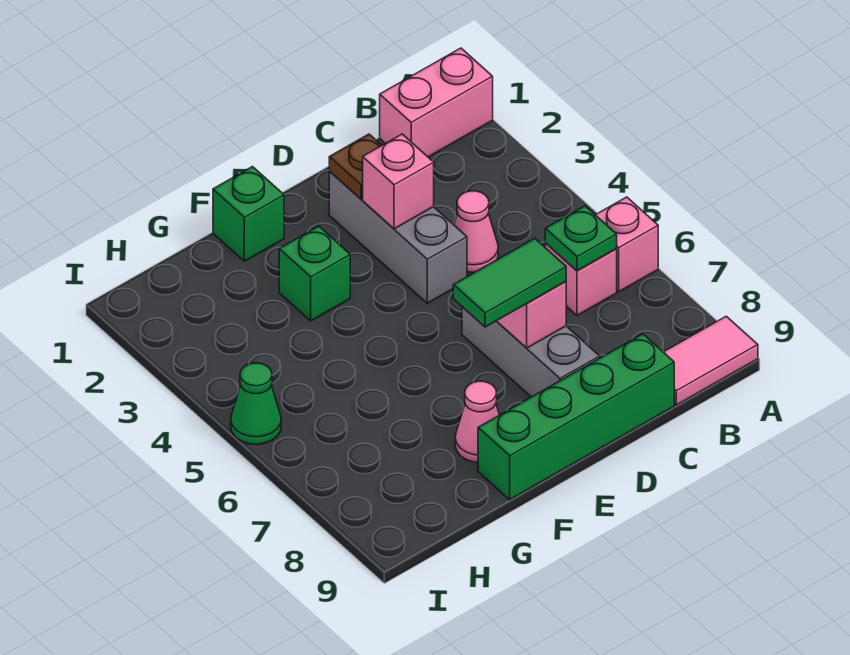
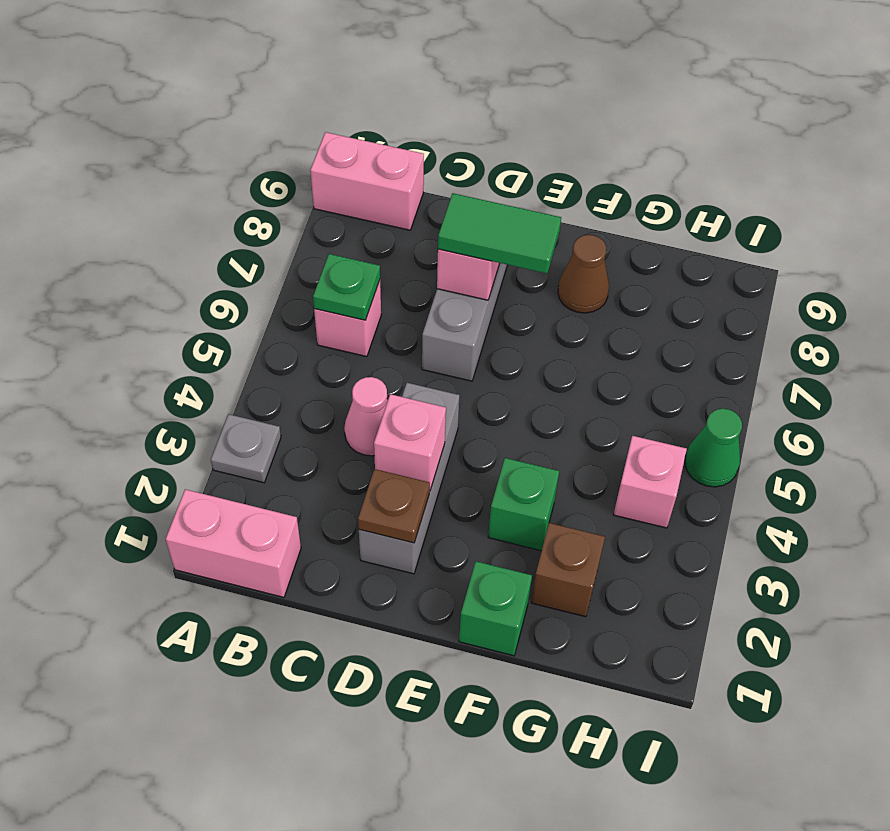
none -> grey 1x1 plate [211,414,281,483]
pink 1x1 brick [596,197,658,292] -> pink 1x1 brick moved to [613,436,687,528]
pink 1x2 tile [664,316,758,405] -> pink 1x2 brick [310,132,424,230]
green 1x4 brick [478,334,674,500] -> none
pink 1x1 cone [455,381,499,463] -> brown 1x1 cone [558,235,609,313]
none -> brown 1x1 brick [531,523,605,617]

